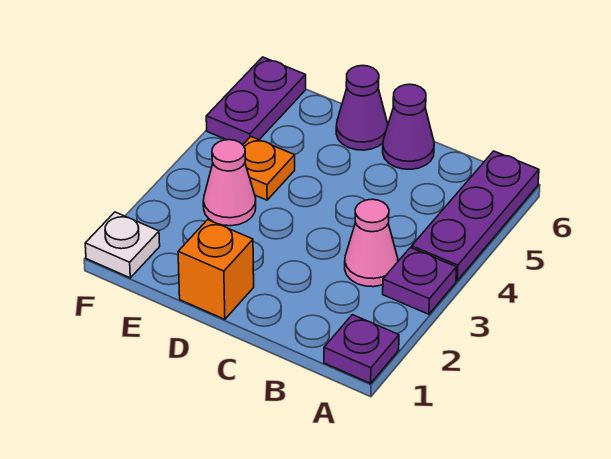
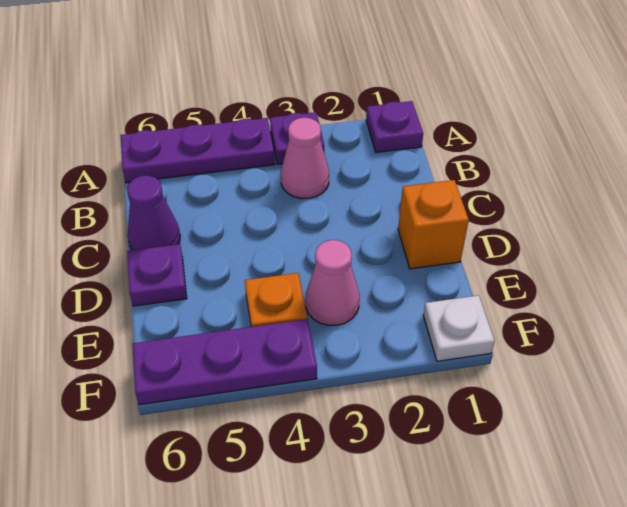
purple 1x1 cone [336,66,388,150] -> purple 1x1 plate [127,244,187,306]
purple 1x2 plate [206,57,306,145] -> purple 1x3 plate [132,319,317,405]

